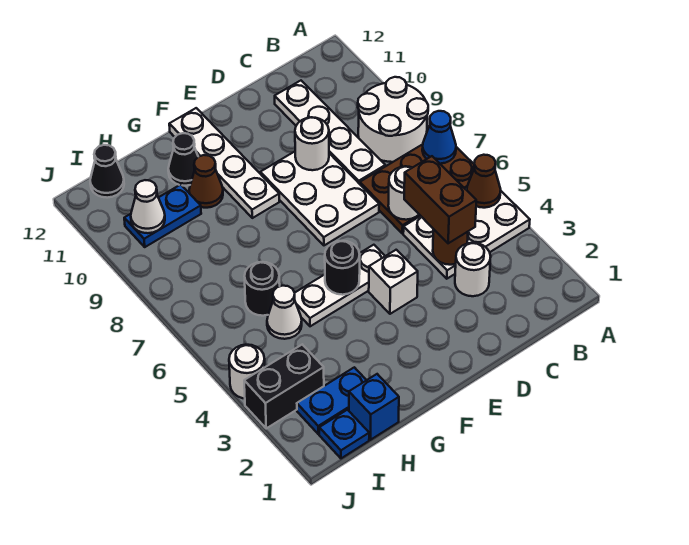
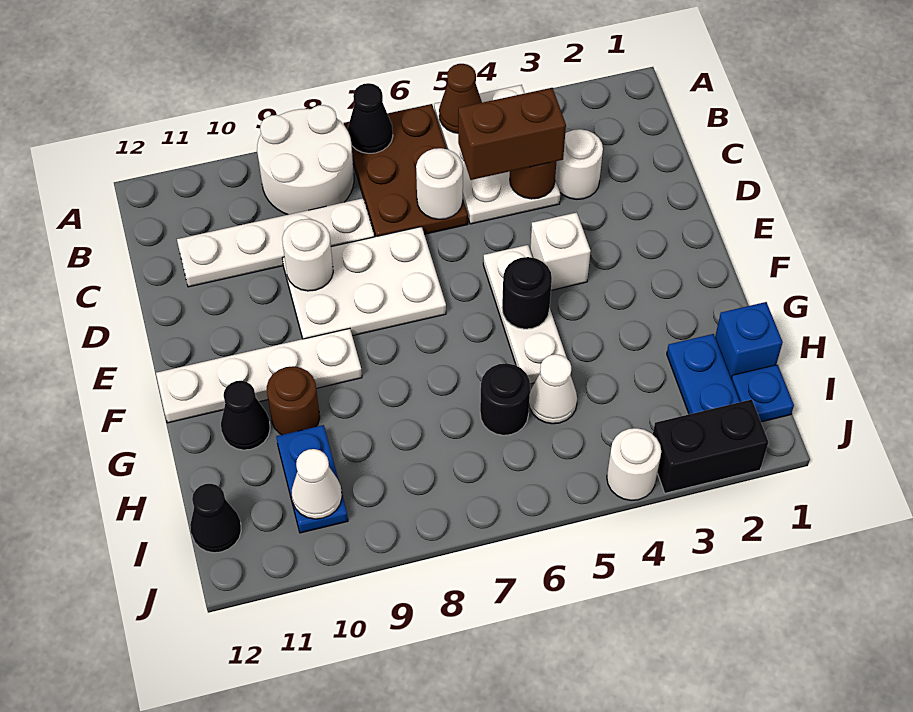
blue 1x1 cone [422,111,456,164] -> black 1x1 cone [348,83,393,153]
brown 1x1 cone [189,155,223,208] -> brown 1x1 round brick [267,366,320,435]
black 1x2 brick [244,345,324,428] -> black 1x2 brick turned to [653,399,768,493]

